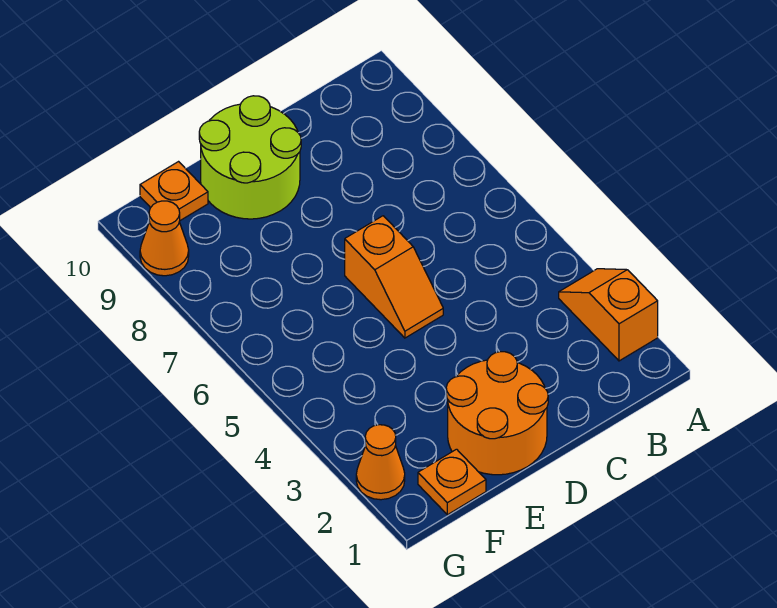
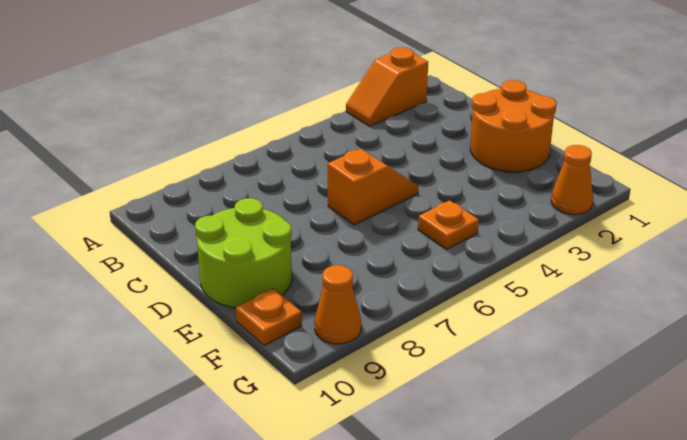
orange 1x1 plate [418,449,486,515] -> orange 1x1 plate moved to [418,200,479,249]

